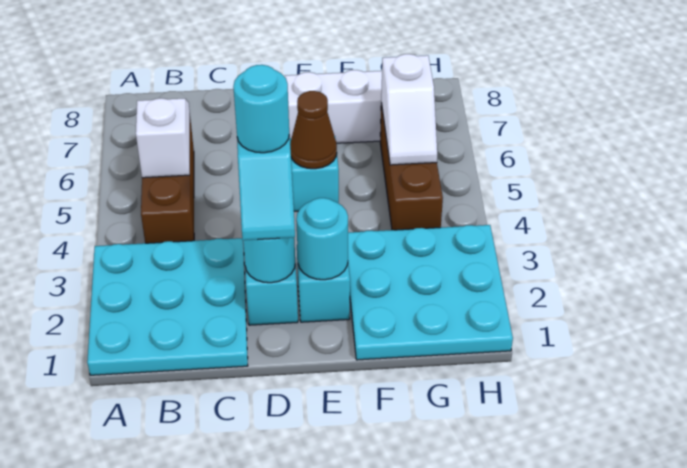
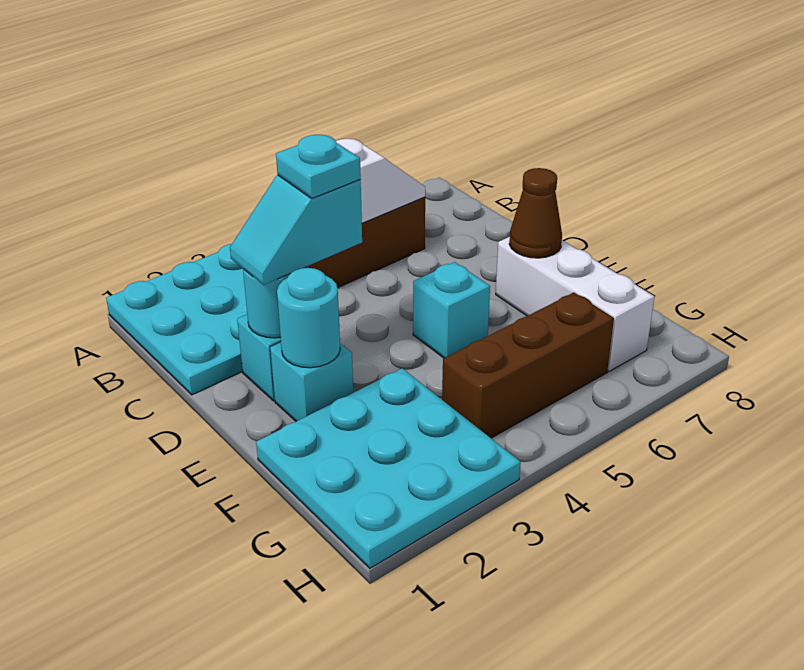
cyan 1x1 round brick [233,65,289,153] -> cyan 1x1 plate [276,135,361,198]
brown 1x1 cone [290,91,337,169] -> brown 1x1 cone moved to [509,168,562,258]
white 1x2 slope [381,54,437,165] -> none

